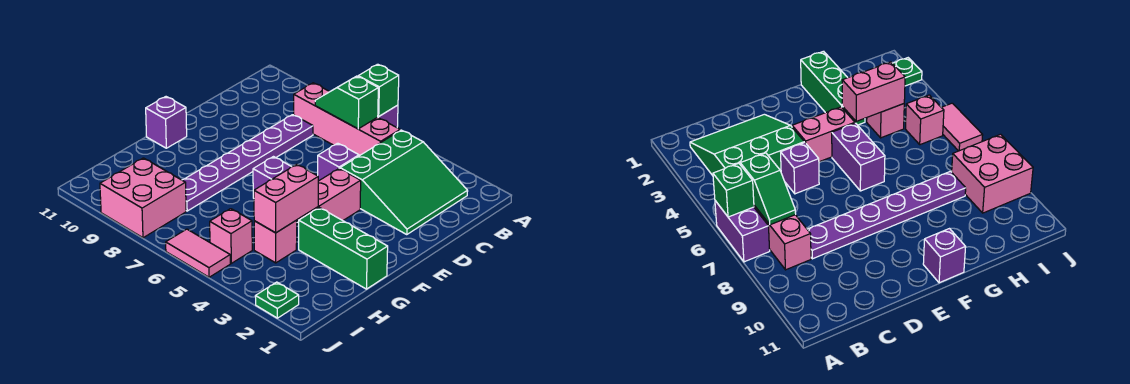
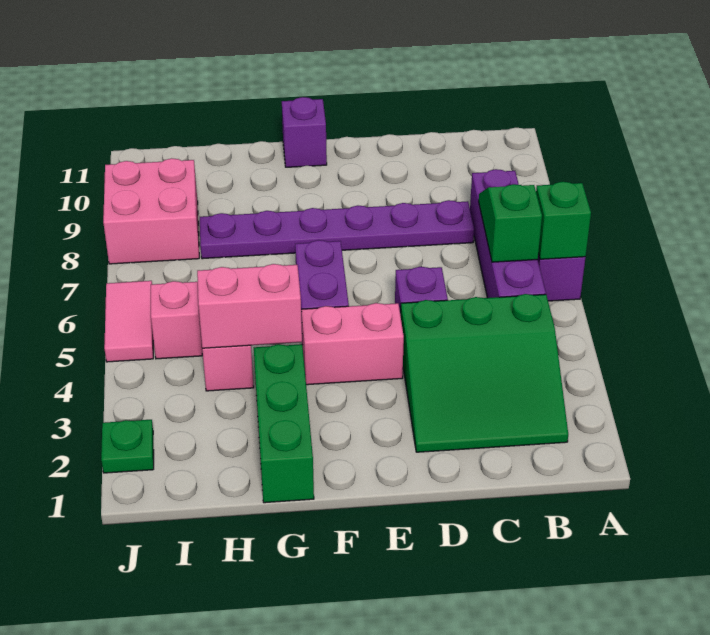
pink 1x4 brick [294,83,400,156] -> purple 1x4 brick [470,169,546,298]

